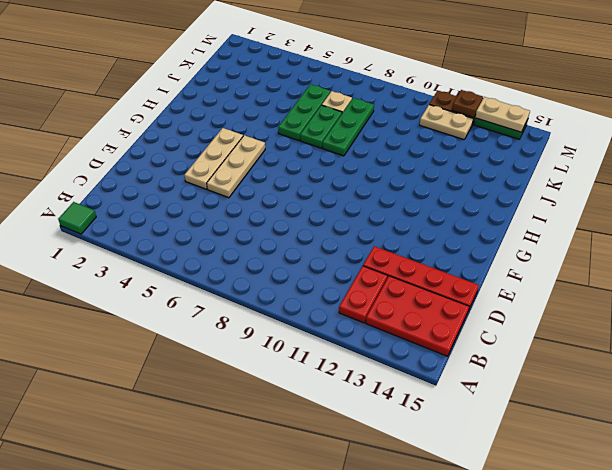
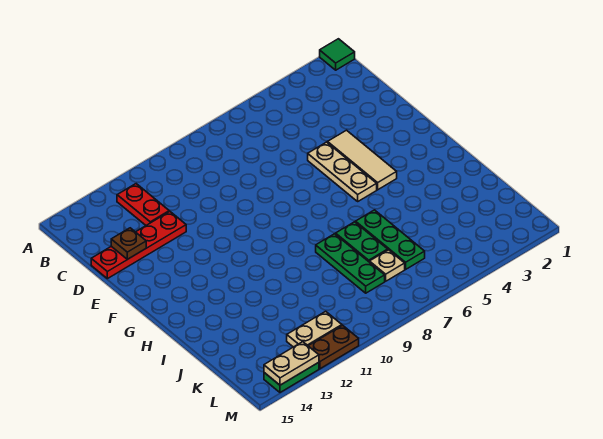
red 2x3 plate [366,276,469,356] -> none
tan 1x3 plate [184,128,243,189] -> tan 1x3 tile [328,130,397,190]
brown 1x1 plate [452,90,483,117] -> brown 1x1 plate moved to [111,228,146,259]

